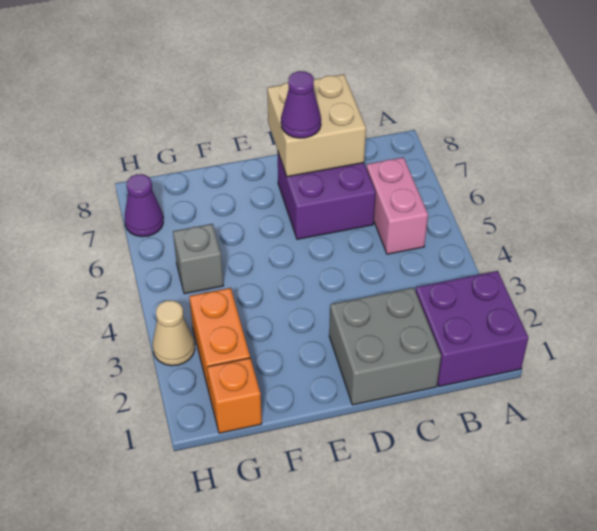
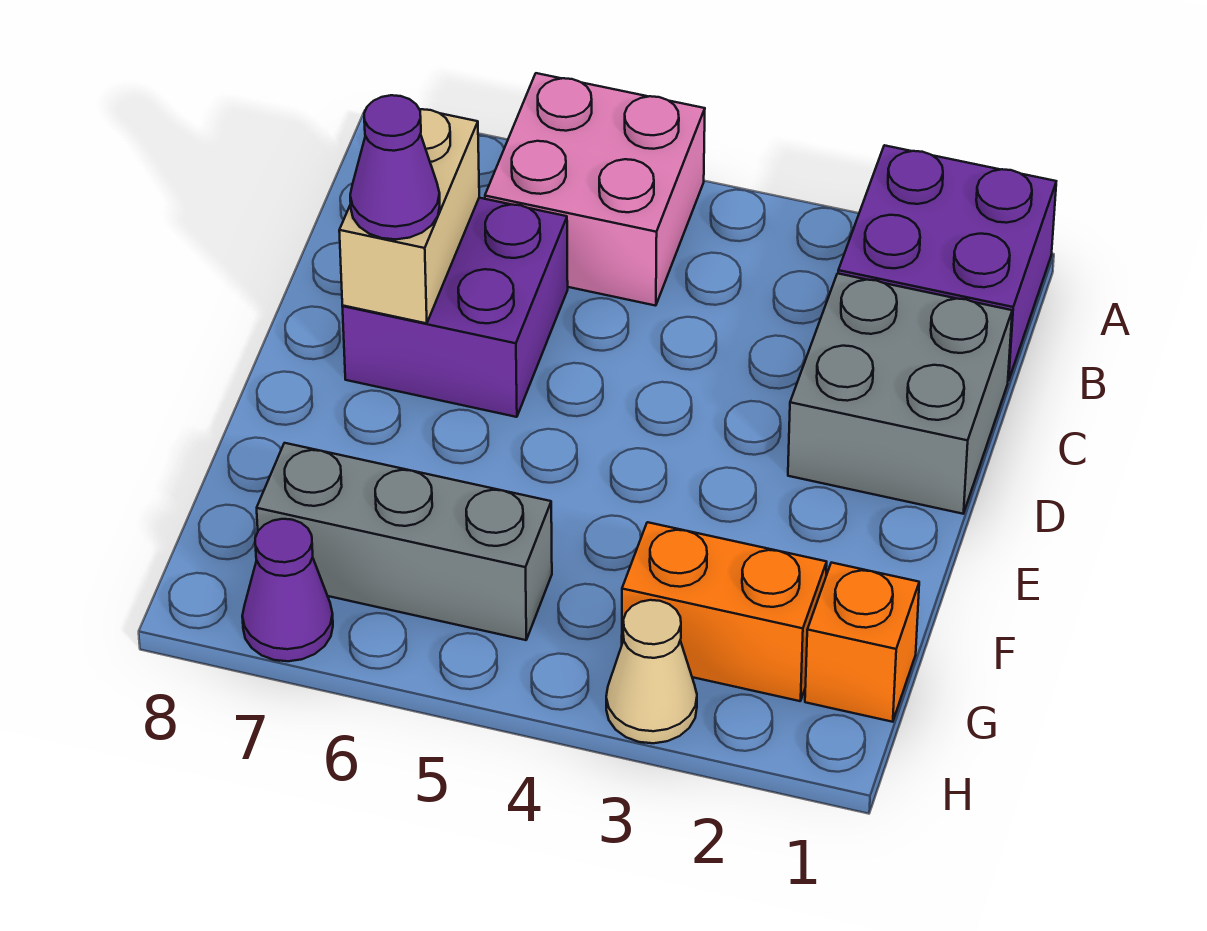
pink 1x2 brick [366,157,428,254] -> pink 2x2 brick [485,73,705,306]
tan 2x2 brick [267,74,366,177] -> tan 1x2 brick [339,109,479,323]
grey 1x1 brick [173,224,223,294] -> grey 1x3 brick [257,443,552,640]

